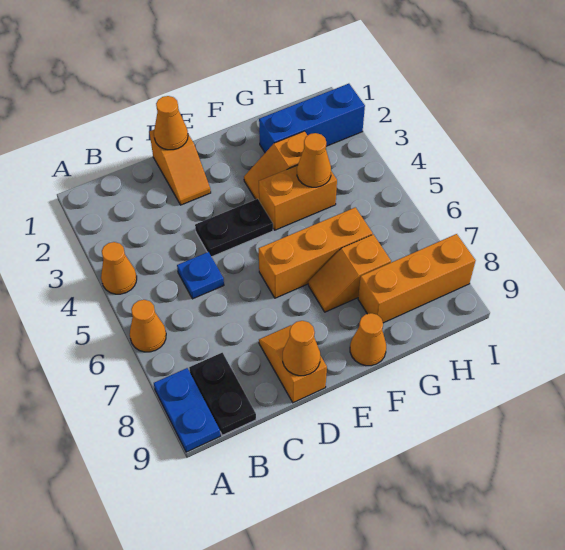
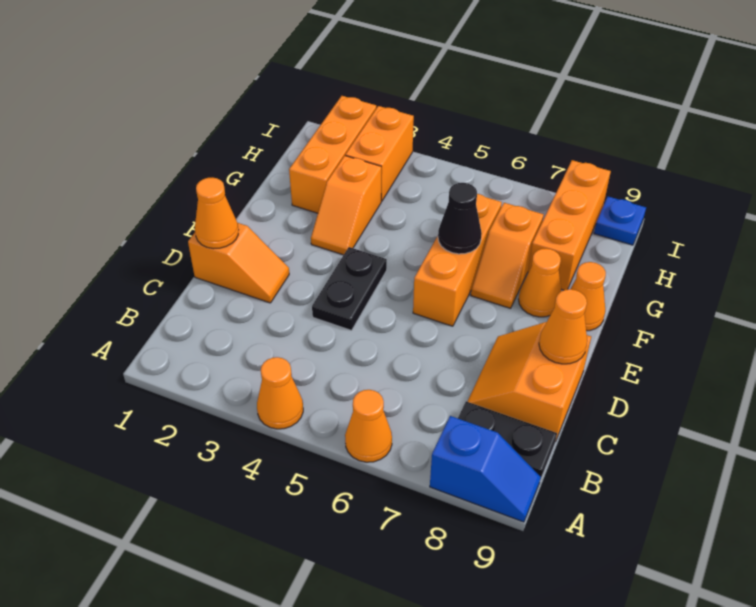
blue 1x2 plate [154,368,220,452] -> blue 1x2 slope [430,416,541,522]
blue 1x1 plate [177,252,224,299] -> blue 1x1 plate moved to [594,197,646,245]
orange 1x2 slope [259,325,327,403] -> orange 2x2 slope [467,322,591,442]
orange 1x2 brick [259,165,337,230] -> orange 1x2 brick moved to [346,106,414,201]
none -> black 1x1 cone [438,183,482,254]
blue 1x3 brick [259,84,365,153] -> orange 1x3 brick [289,96,376,213]
orange 1x1 cone [297,133,331,187] -> orange 1x1 cone moved to [518,248,561,317]

